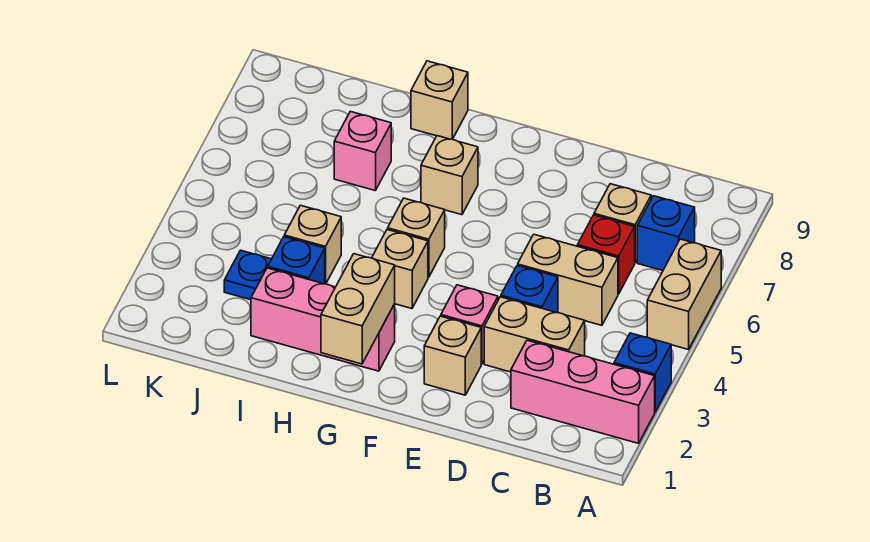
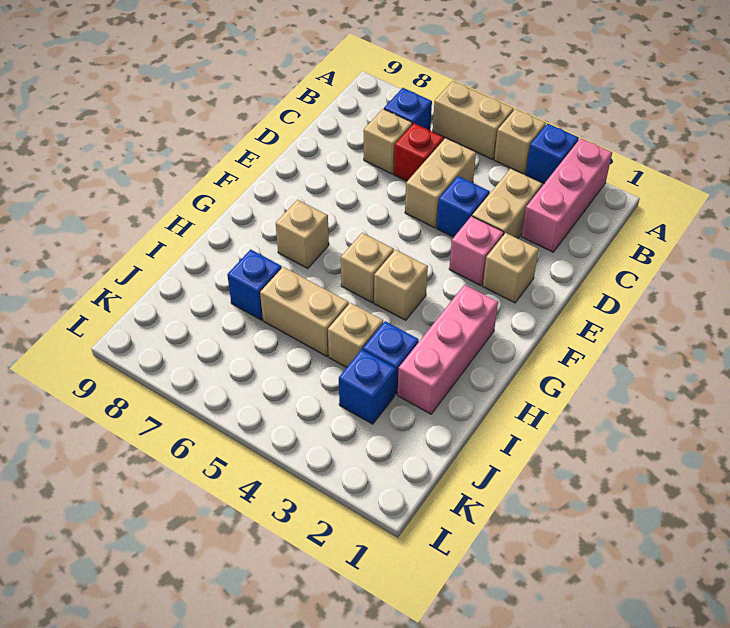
tan 1x2 brick [321,254,395,364] -> tan 1x2 brick moved to [260,267,349,356]
tan 1x1 brick [411,61,468,139] -> tan 1x1 brick moved to [494,109,546,174]
pink 1x1 brick [334,111,391,191] -> blue 1x1 brick [227,249,282,320]
blue 1x1 plate [224,250,271,300] -> blue 1x1 brick [339,350,396,424]

